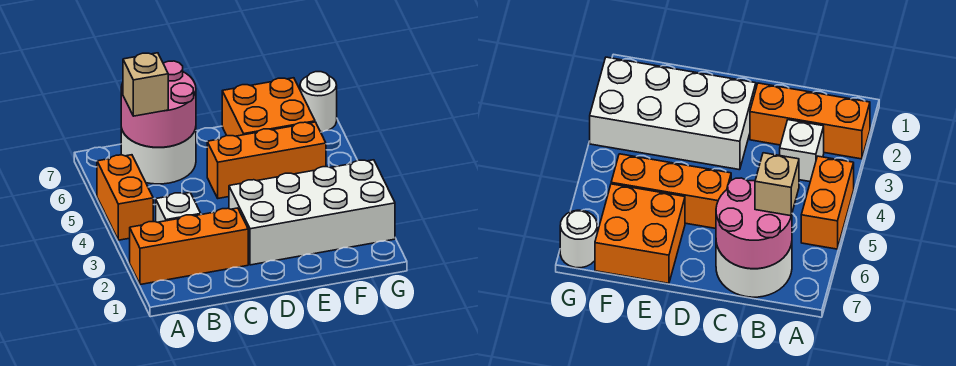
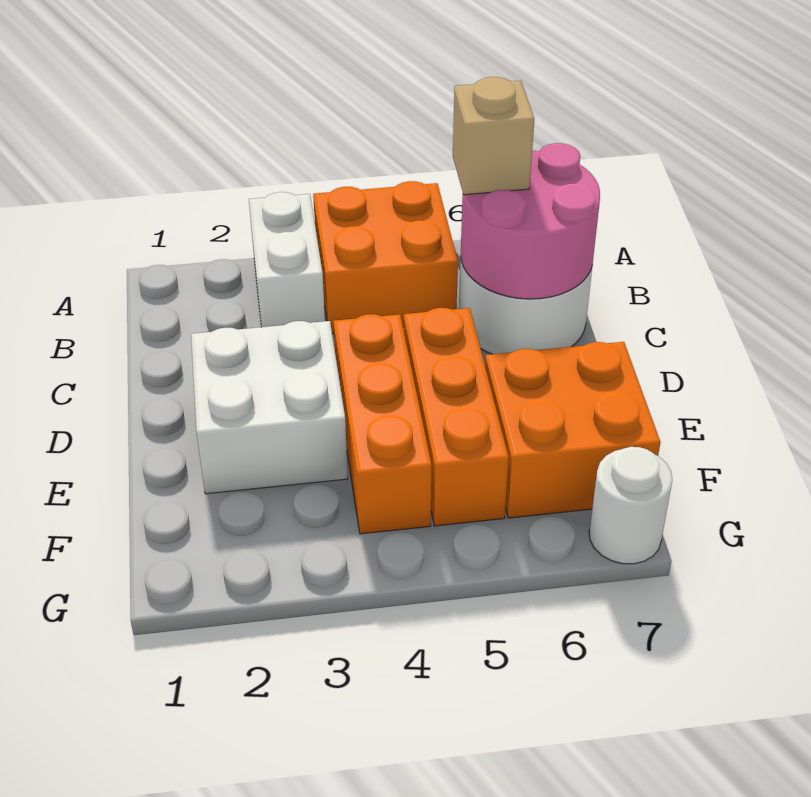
orange 1x3 brick [130,208,248,285] -> orange 1x3 brick moved to [334,314,432,534]
orange 1x2 brick [97,155,153,240] -> orange 2x2 brick [313,181,458,334]
white 1x1 brick [156,193,201,222] -> white 1x2 brick [249,192,325,327]
white 2x4 brick [229,160,395,265] -> white 2x2 brick [191,321,348,494]

